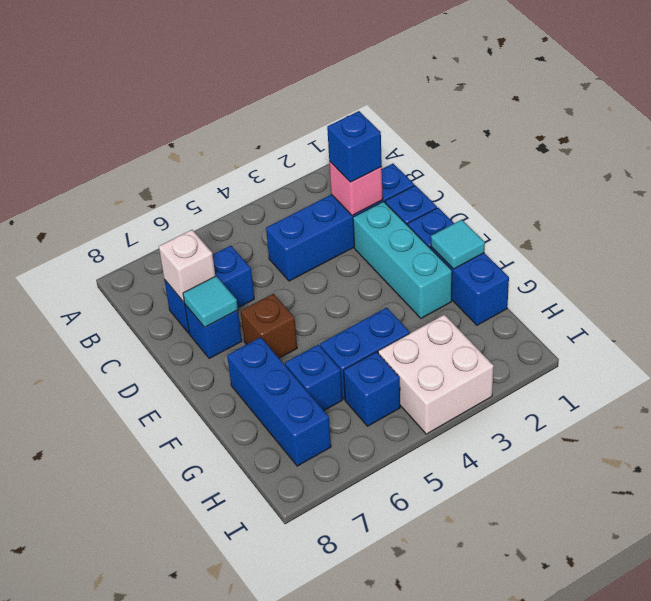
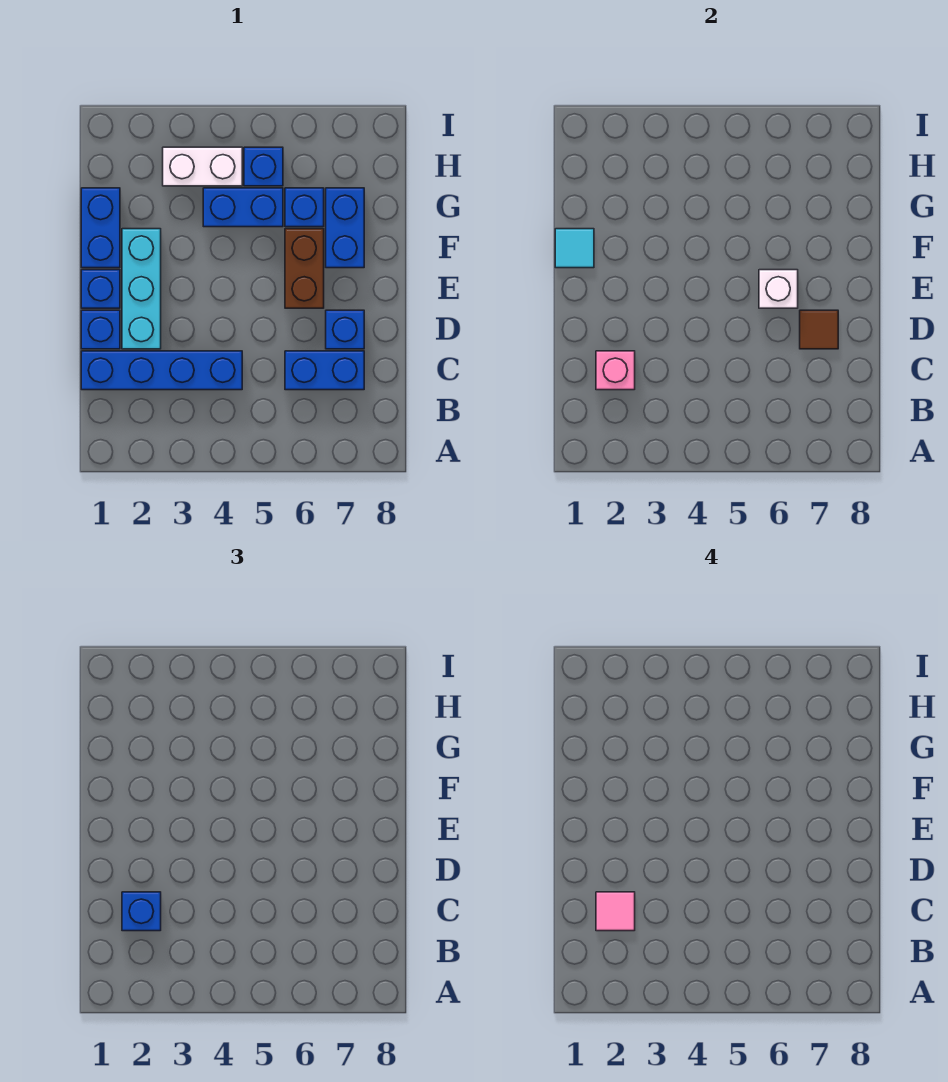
none -> pink 1x1 tile [596,892,635,931]
white 1x1 brick [159,230,215,302] -> white 1x1 brick moved to [759,270,798,308]
cyan 1x1 tile [183,276,238,327] -> brown 1x1 tile [800,310,838,349]
brown 1x1 brick [241,294,297,358] -> brown 1x2 brick [285,229,324,308]
blue 1x3 brick [227,337,331,466] -> blue 1x2 brick [326,188,364,268]
white 2x2 brick [378,315,494,434] -> white 1x2 brick [163,147,242,186]

